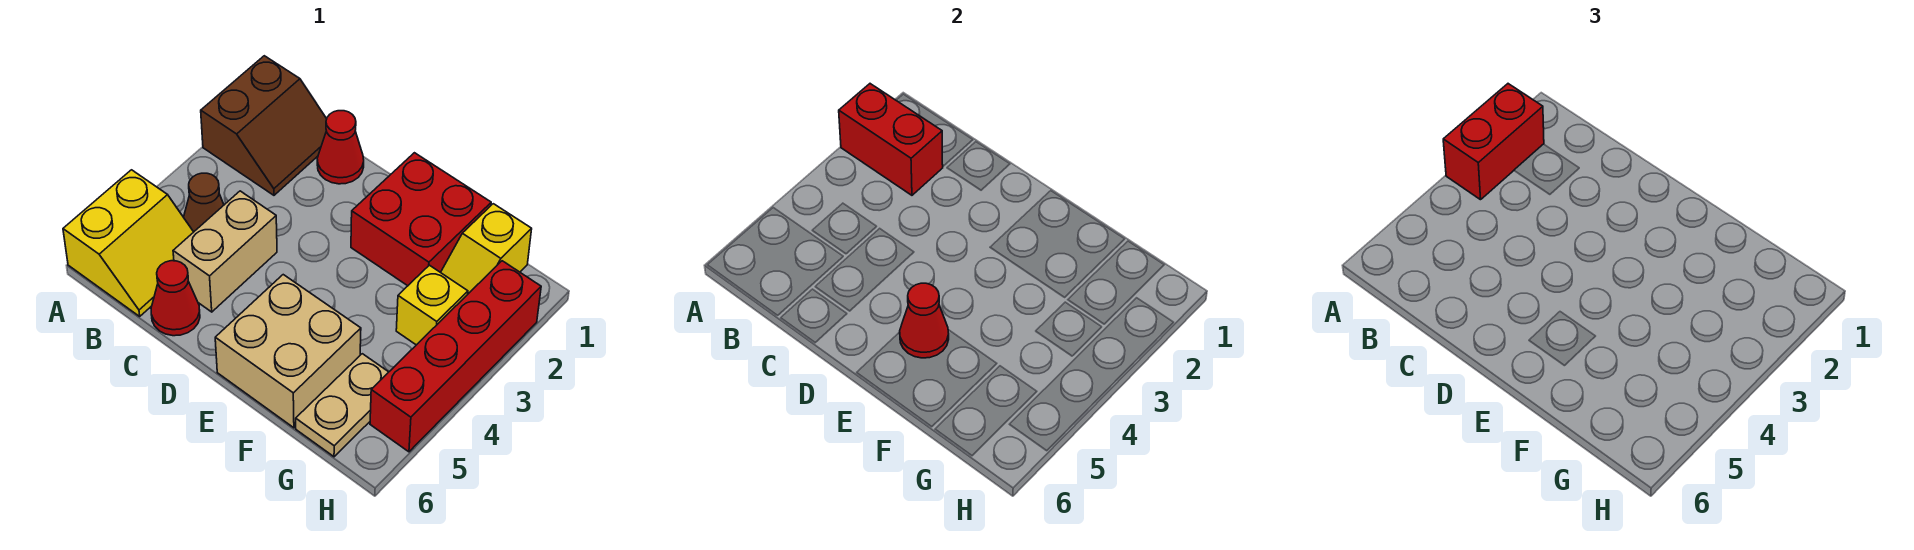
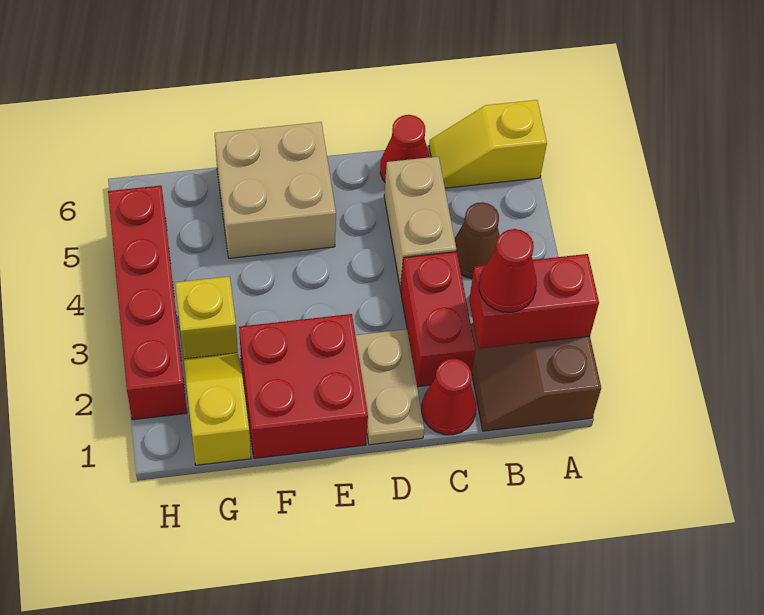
red 1x2 brick [1443,84,1544,200] -> red 1x2 brick moved to [400,252,475,387]
yellow 2x2 slope [63,170,193,316] -> yellow 1x2 slope [429,100,547,188]
red 1x1 cone [900,283,949,358] -> red 1x1 cone moved to [479,229,537,312]
tan 1x2 plate [296,354,388,457] -> tan 1x2 plate moved to [355,329,424,445]

